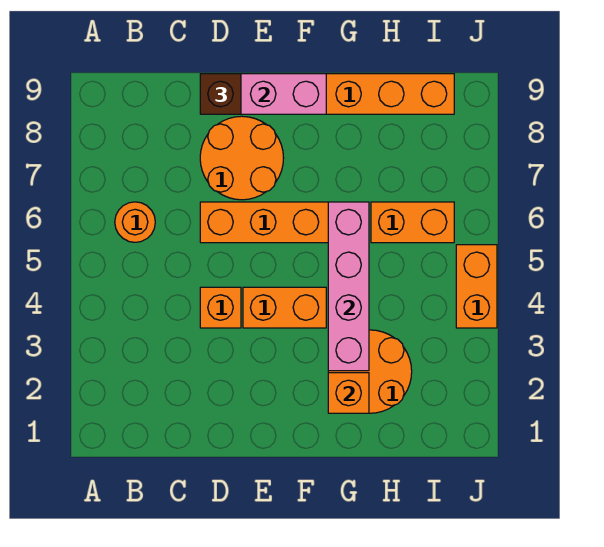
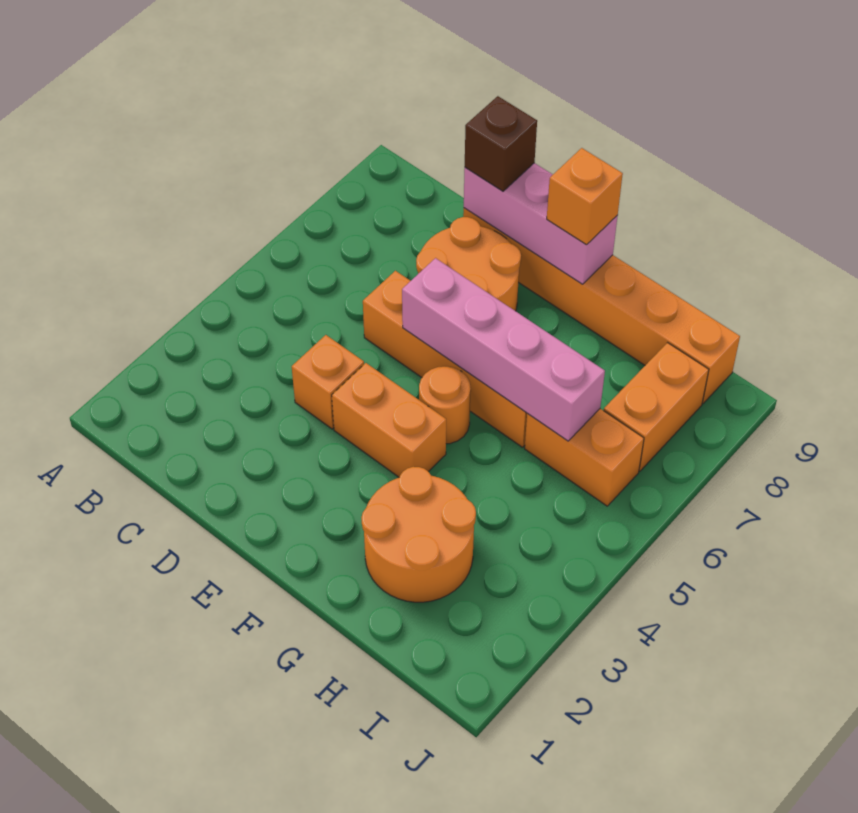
orange 1x1 round brick [115,202,155,242] -> orange 1x1 round brick moved to [419,366,471,444]
orange 1x1 brick [328,373,369,413] -> orange 1x1 brick moved to [547,148,623,245]
pink 1x4 brick [328,202,369,371] -> pink 1x4 brick turned to [402,258,605,441]
orange 1x2 brick [456,245,497,328] -> orange 1x2 brick moved to [604,343,709,471]

